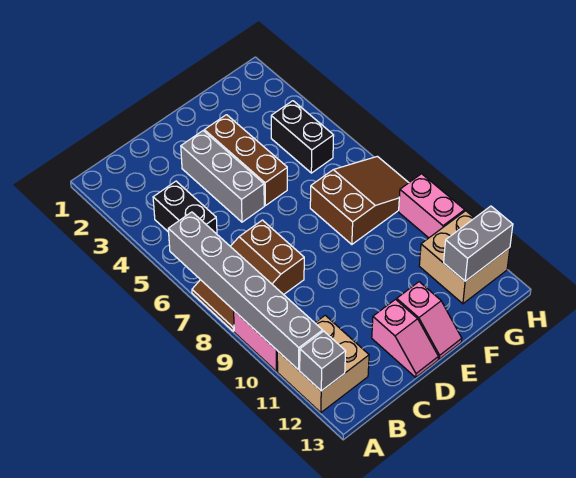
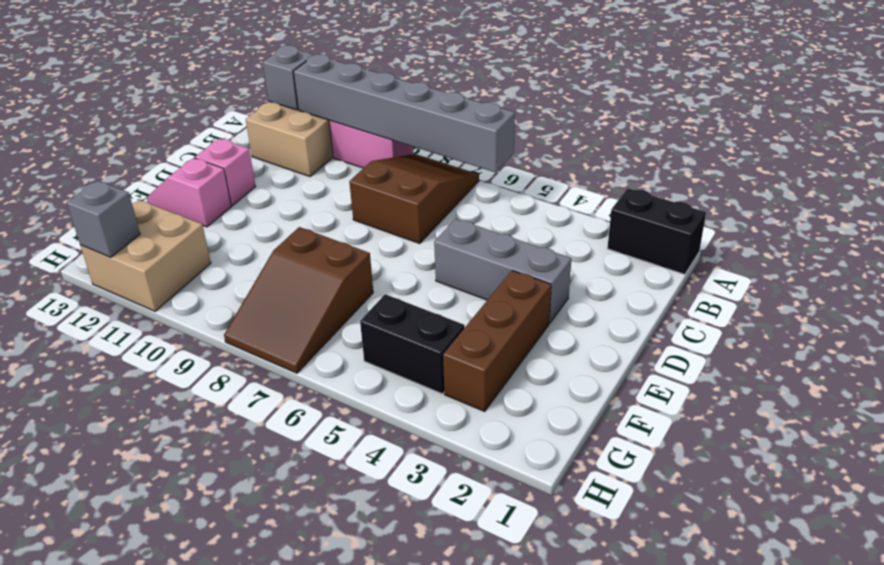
black 1x2 brick [153,181,217,234] -> black 1x2 brick moved to [607,188,706,274]
brown 1x3 brick [204,115,287,206] -> brown 1x3 brick turned to [443,270,551,411]
grey 1x2 brick [444,206,513,281] -> grey 1x1 brick [67,180,140,257]
pink 1x2 brick [399,174,465,238] -> none

